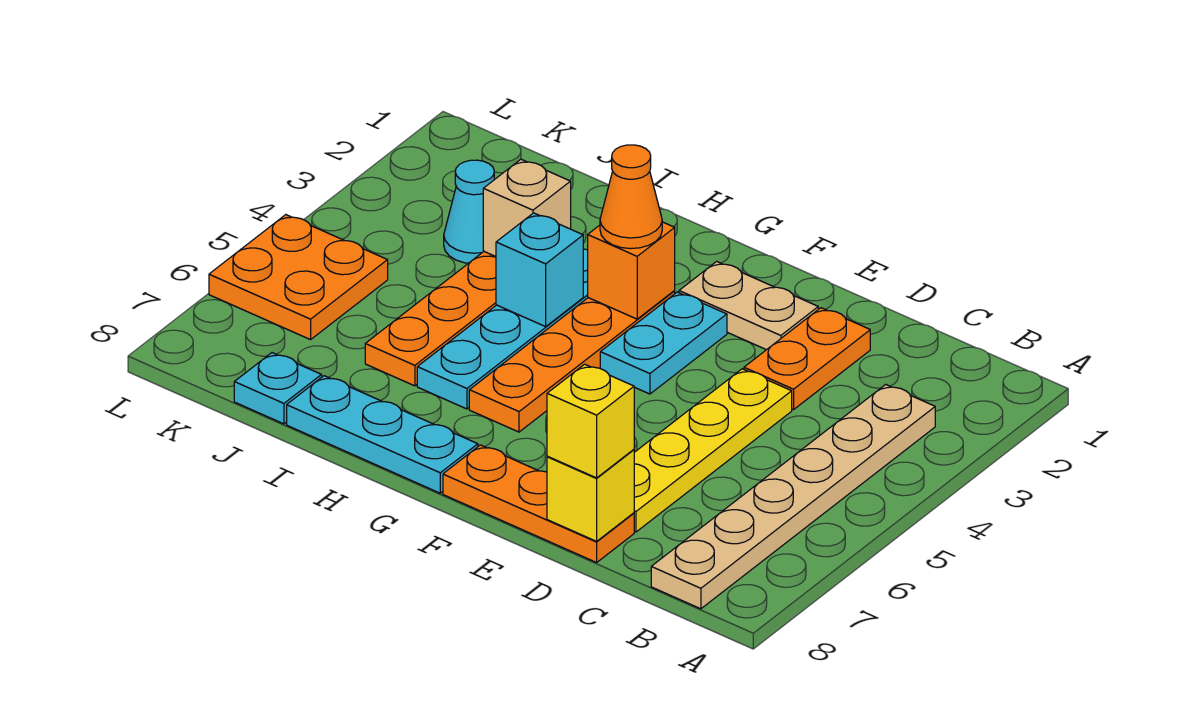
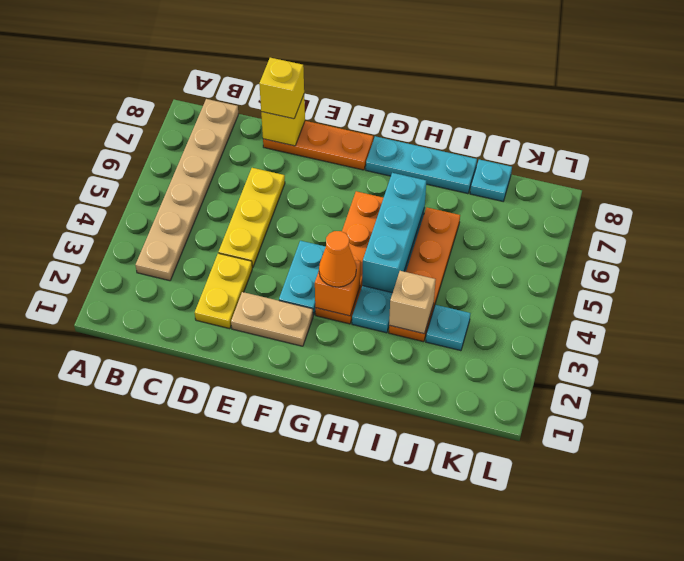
orange 1x2 plate [744,308,870,410] -> yellow 1x2 plate [195,253,252,329]
yellow 1x4 plate [634,369,792,532] -> yellow 1x3 plate [219,168,285,268]
cyan 1x1 brick [496,213,583,327] -> cyan 1x3 brick [362,173,426,293]
cyan 1x1 cone [444,160,494,263] -> cyan 1x1 plate [426,305,470,351]
orange 2x2 plate [209,215,388,340] -> none

